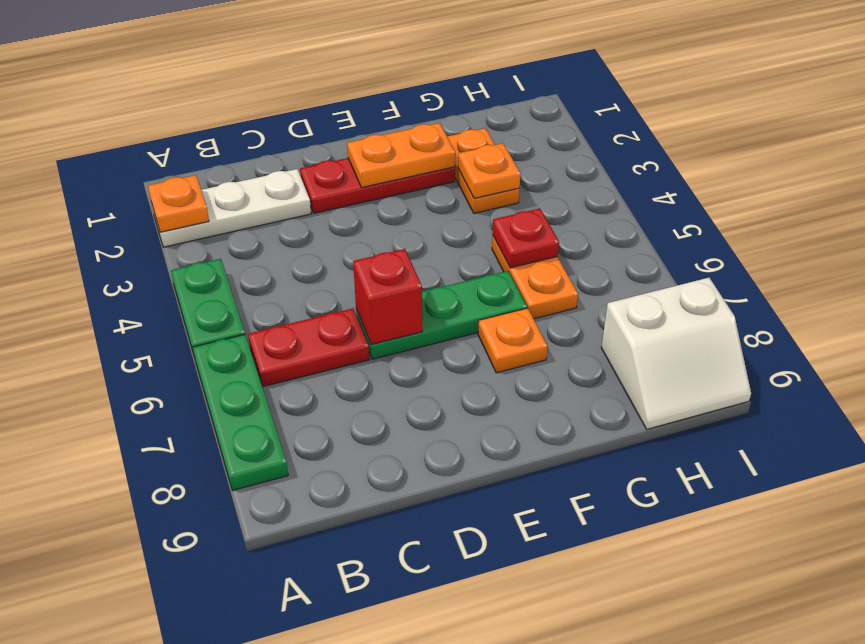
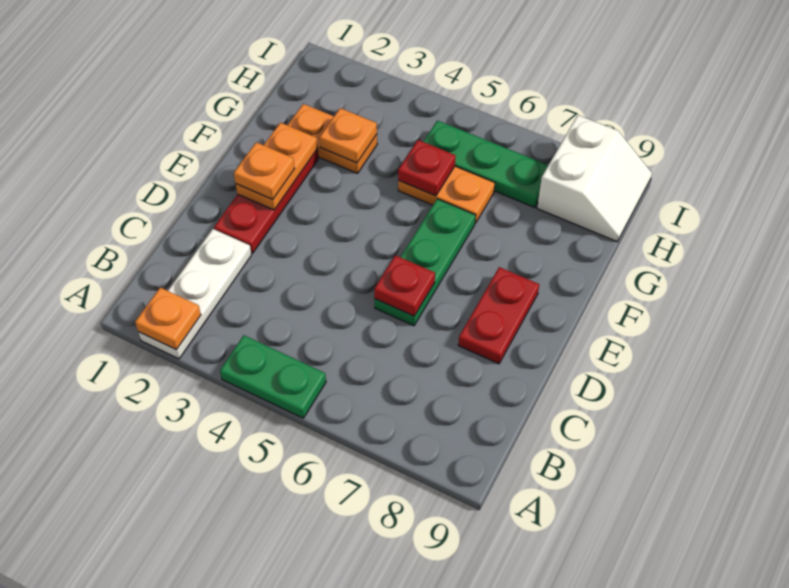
green 1x3 plate [193,335,288,490] -> green 1x3 plate moved to [424,121,548,208]
red 1x2 plate [248,308,369,387] -> red 1x2 plate moved to [458,267,539,364]
red 1x1 brick [353,249,422,345] -> red 1x1 plate [374,255,435,316]
orange 1x1 plate [478,308,547,373] -> orange 1x1 plate moved to [234,142,295,199]

